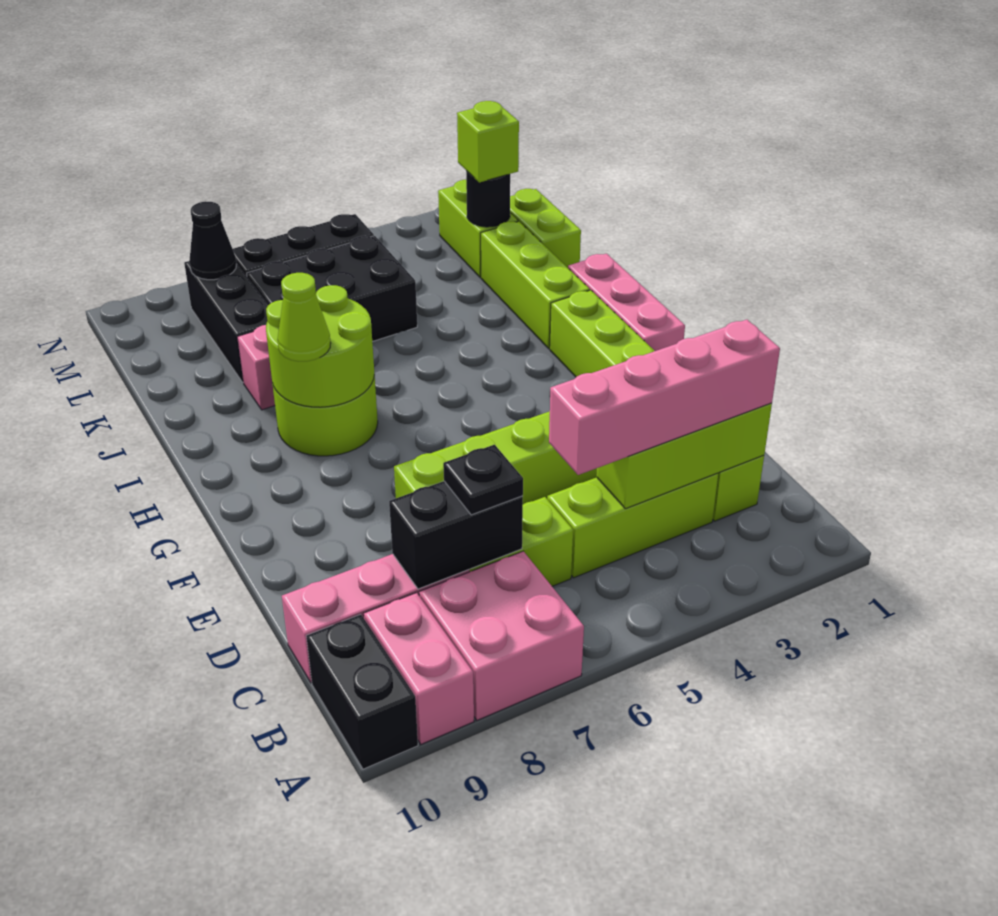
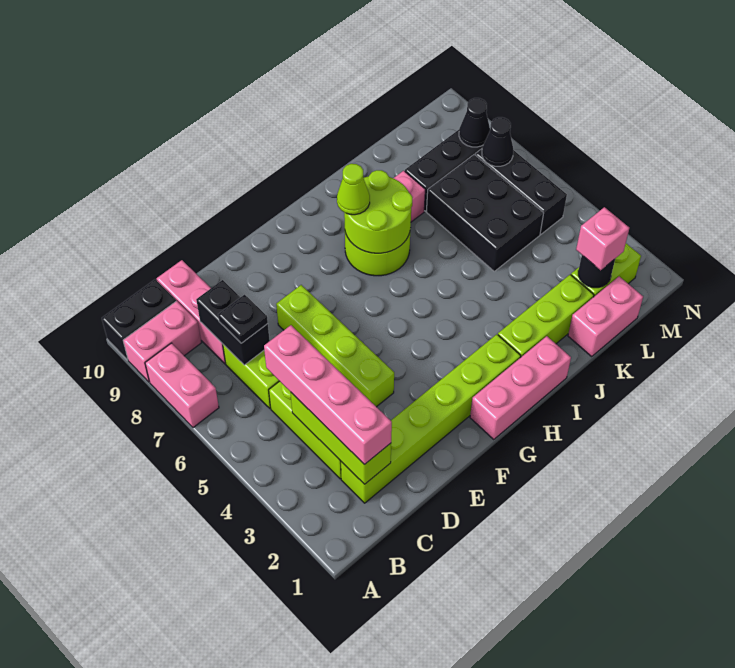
pink 2x2 brick [419,551,584,720] -> pink 1x2 brick [145,343,219,428]
lime 1x2 brick [510,189,581,268] -> pink 1x2 brick [568,276,643,356]
lime 1x1 brick [457,101,519,183] -> pink 1x1 brick [576,207,629,270]
none -> black 1x1 cone [482,117,513,166]

